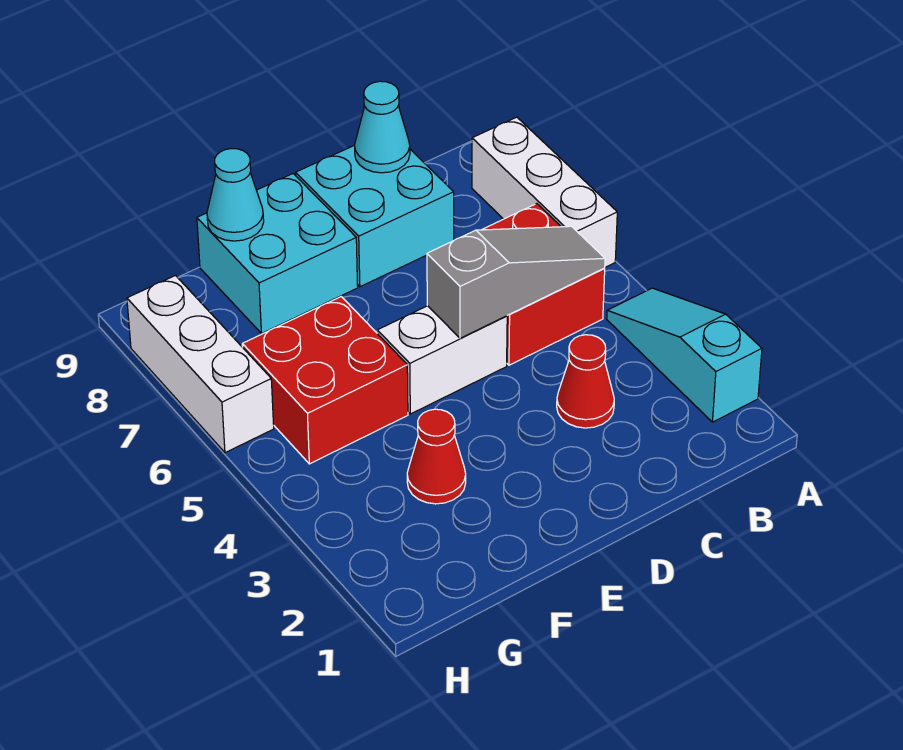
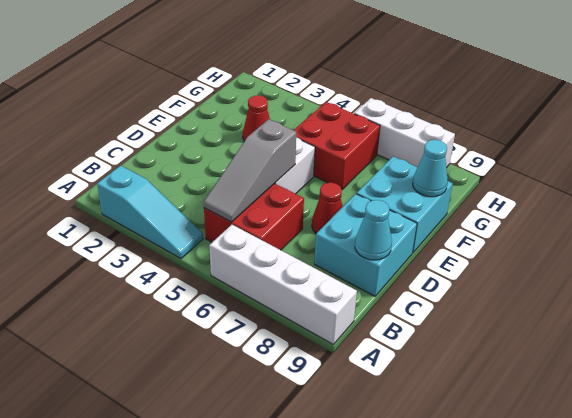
white 1x3 brick [472,117,617,267] -> white 1x4 brick [209,225,357,344]
red 1x1 cone [557,335,614,428] -> red 1x1 cone moved to [312,182,343,233]

